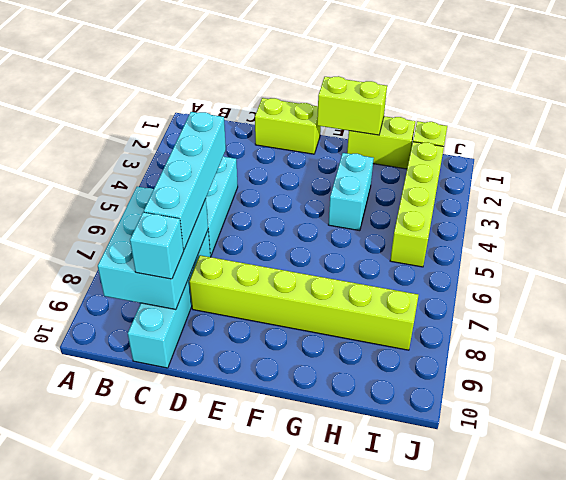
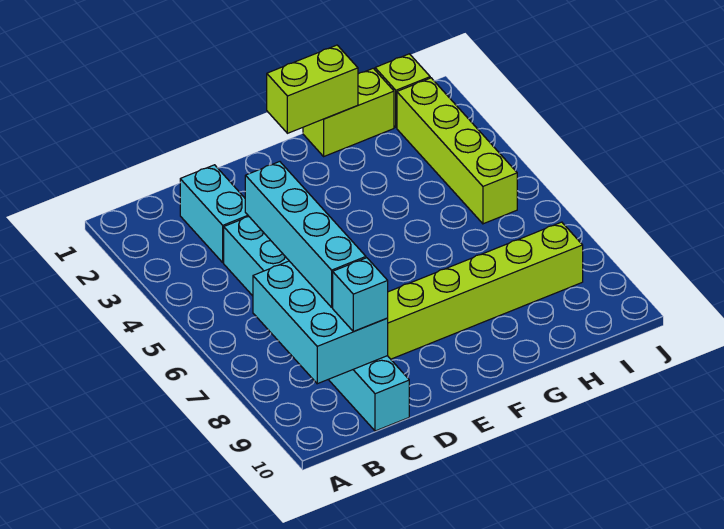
lime 1x2 brick [255,98,321,154] -> none
cyan 1x2 brick [328,153,374,231] -> cyan 1x2 brick moved to [180,165,249,263]

